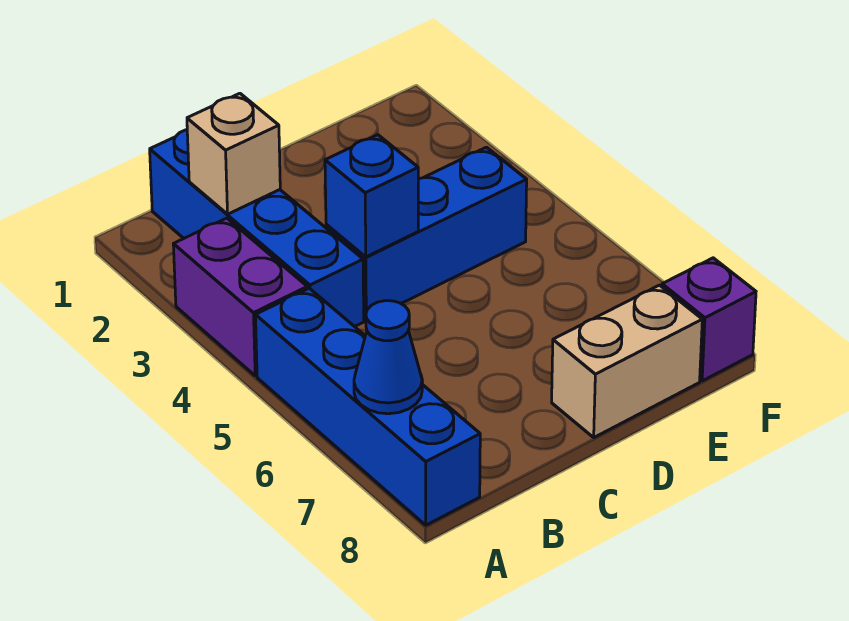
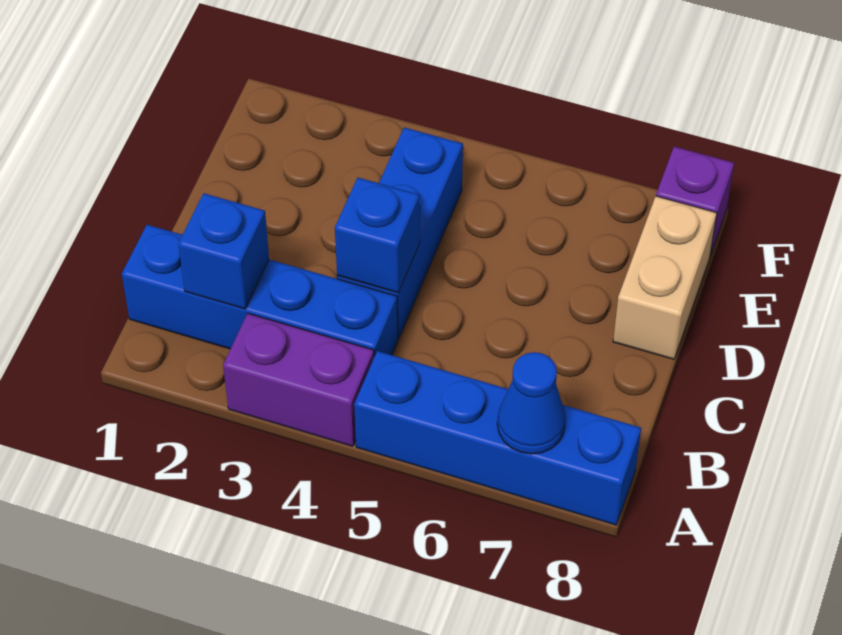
tan 1x1 brick [187,93,280,214] -> blue 1x1 brick [178,193,269,309]

